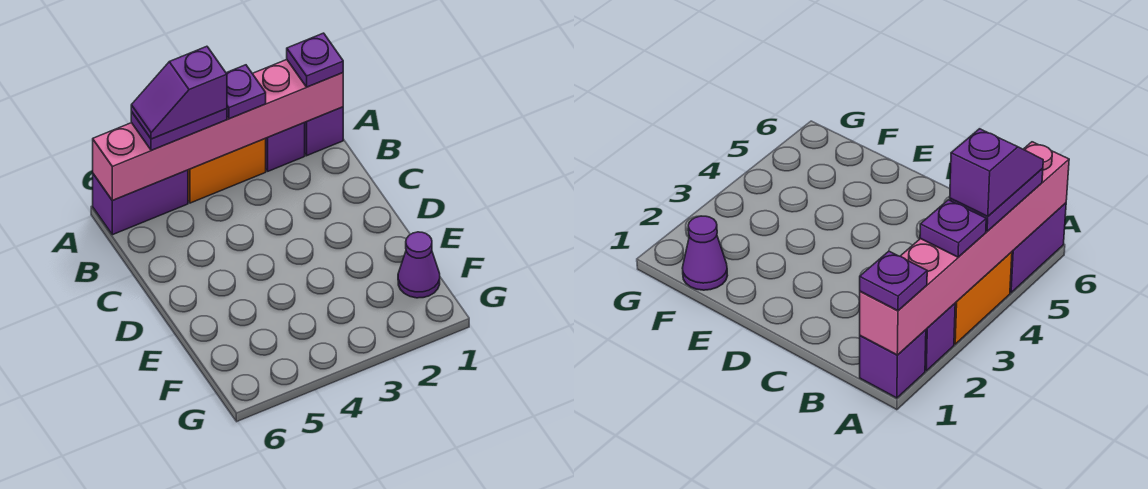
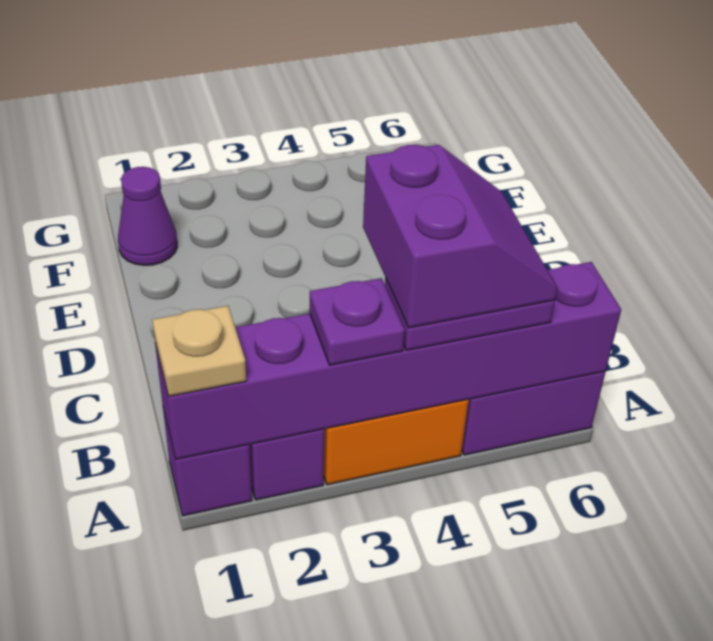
pink 1x6 brick [93,60,343,201] -> purple 1x6 brick [155,262,621,459]
purple 1x1 plate [287,33,343,87] -> tan 1x1 plate [152,306,246,396]
purple 1x2 slope [131,46,227,139] -> purple 2x2 slope [363,145,558,328]

